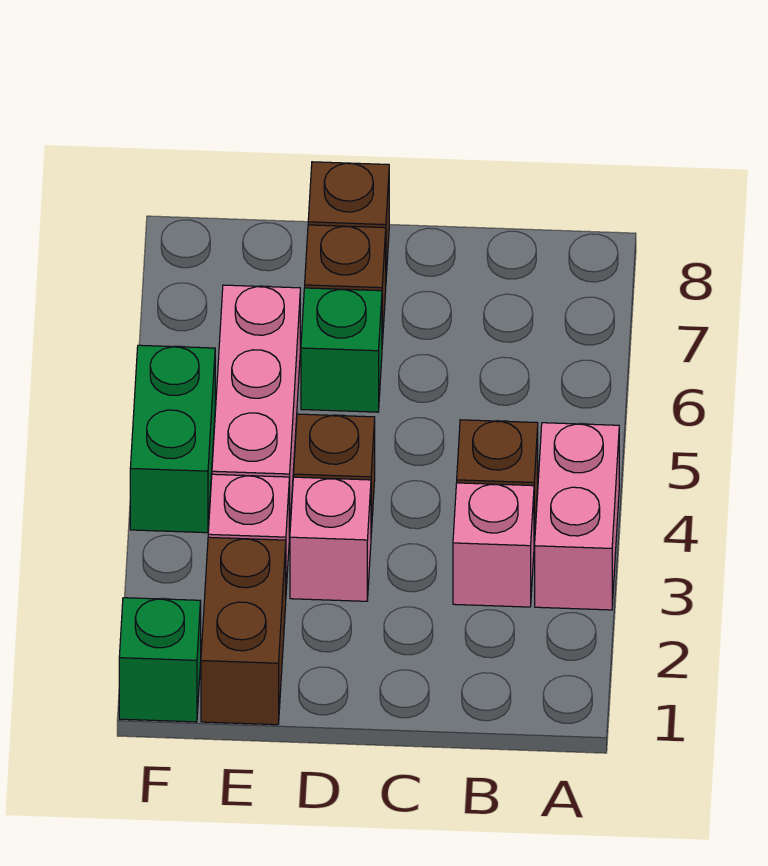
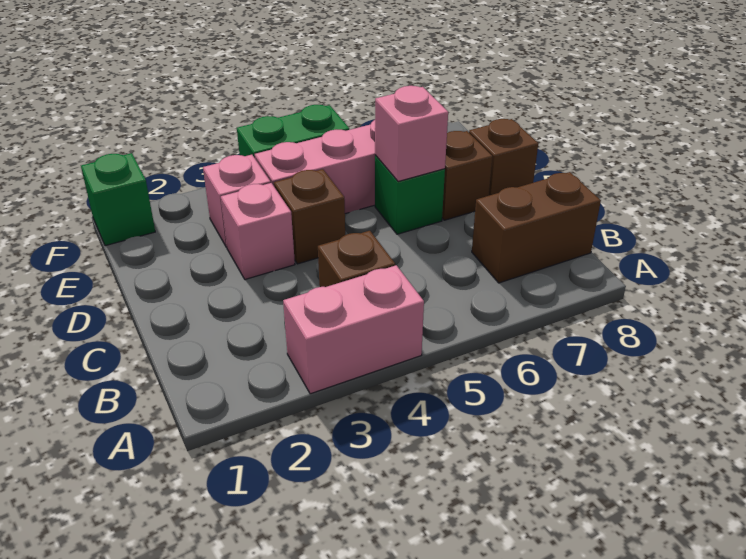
pink 1x1 brick [453,483,534,607] -> pink 1x1 brick moved to [375,86,448,182]
brown 1x2 brick [201,537,286,725] -> brown 1x2 brick moved to [472,172,601,283]

